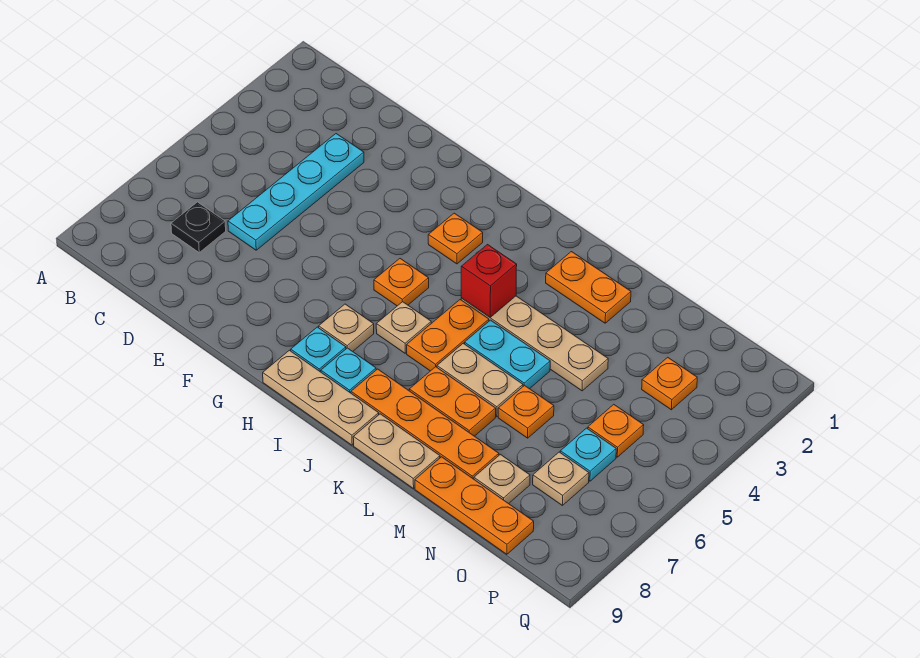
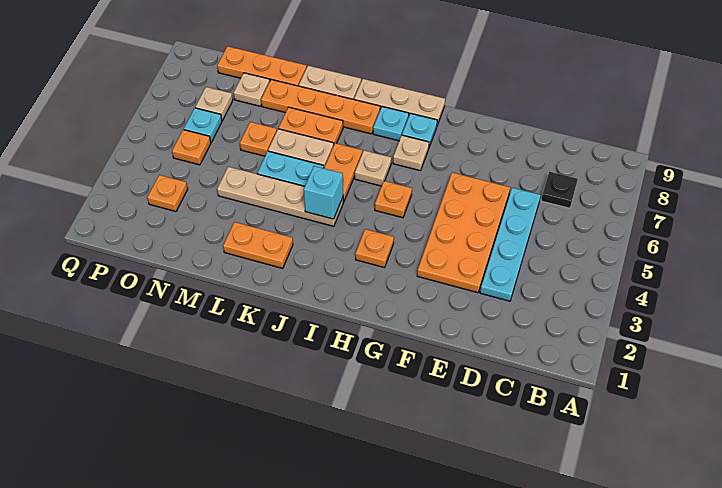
none -> orange 2x4 plate [417,173,510,293]
red 1x1 brick [461,245,517,317] -> cyan 1x1 brick [304,166,343,219]

